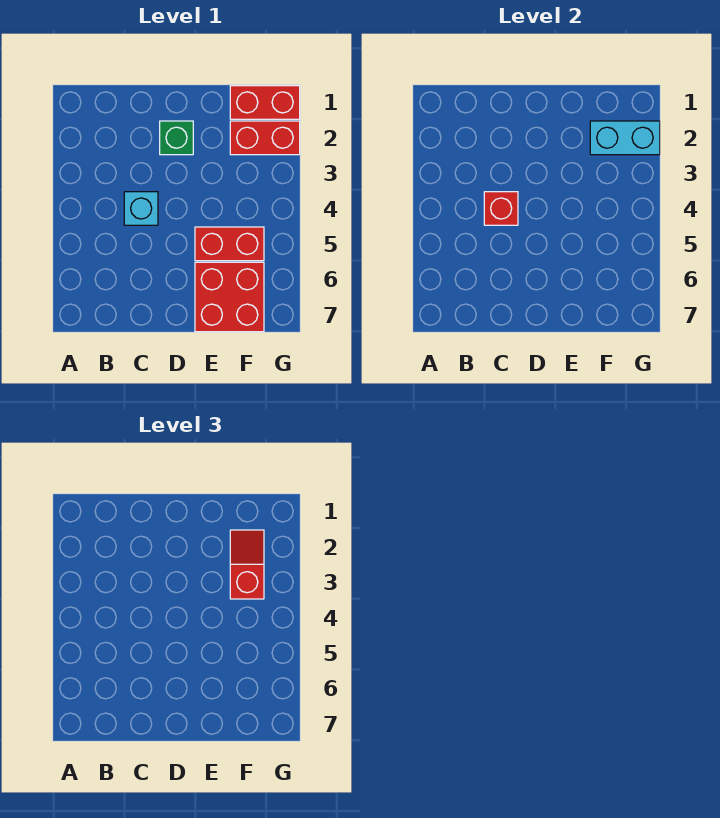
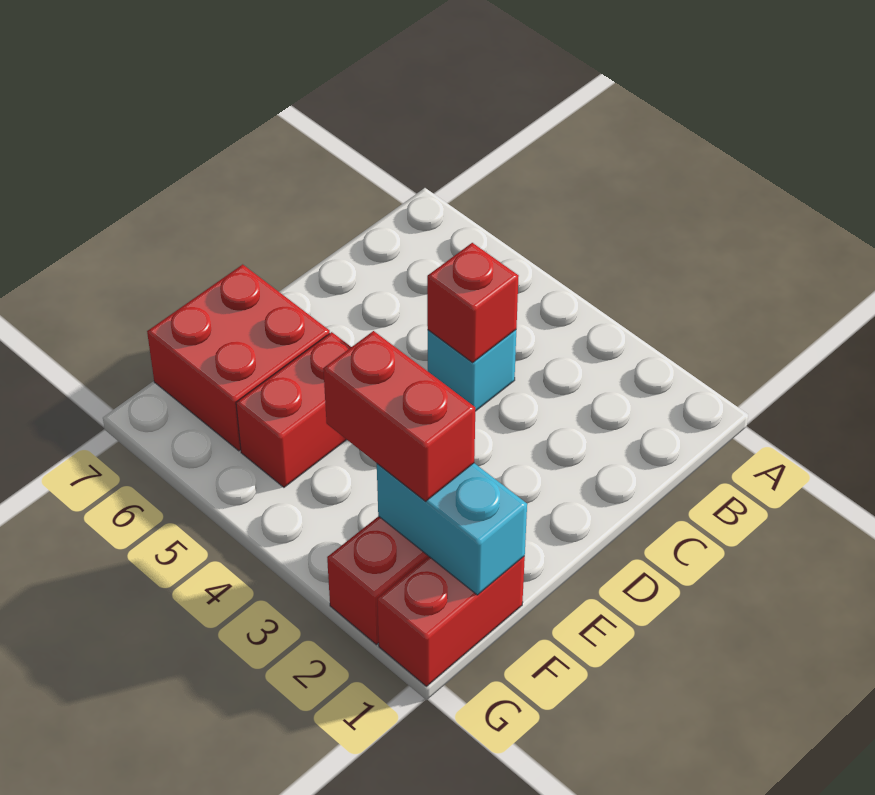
green 1x1 brick [160,121,193,155] -> none
cyan 1x2 brick [590,121,660,155] -> cyan 1x2 brick turned to [377,463,527,595]
red 1x2 slope [230,530,264,599] -> red 1x2 brick [323,331,475,501]

